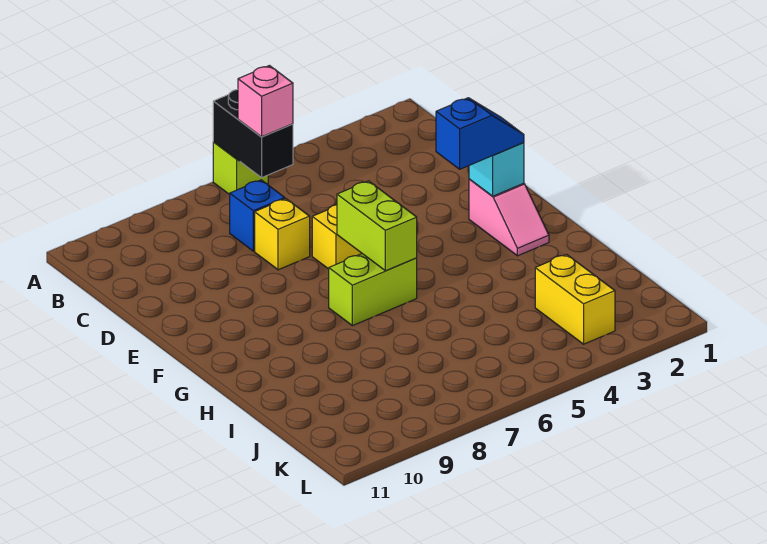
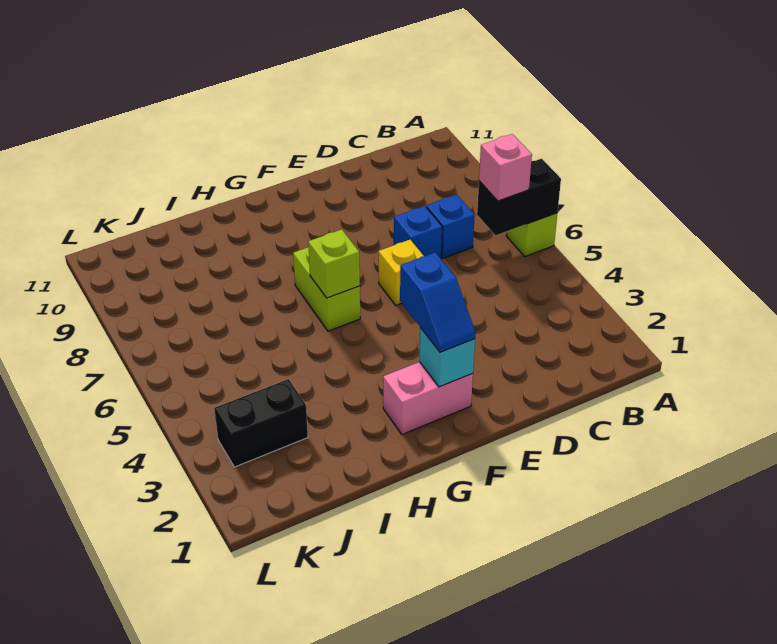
yellow 1x1 brick [255,199,310,270] -> blue 1x1 brick [394,206,442,258]
pink 1x2 slope [469,179,549,256] -> pink 1x2 brick [383,362,473,434]
lime 1x2 brick [337,181,417,271] -> lime 1x1 brick [308,229,360,298]
yellow 1x2 brick [535,254,615,344] -> black 1x2 brick [214,379,308,467]

